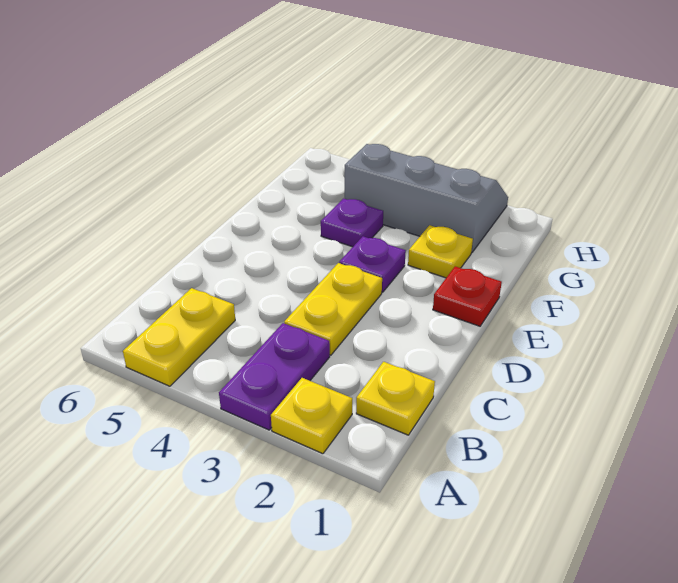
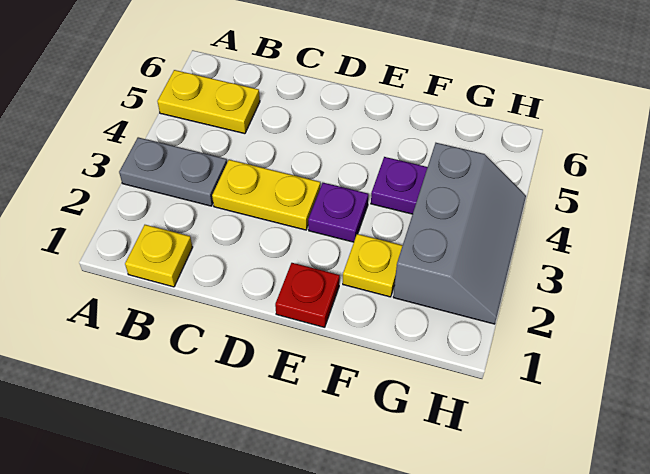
yellow 1x1 plate [271,378,352,454] -> none
purple 1x2 plate [219,323,330,430] -> grey 1x2 plate [119,137,227,206]

